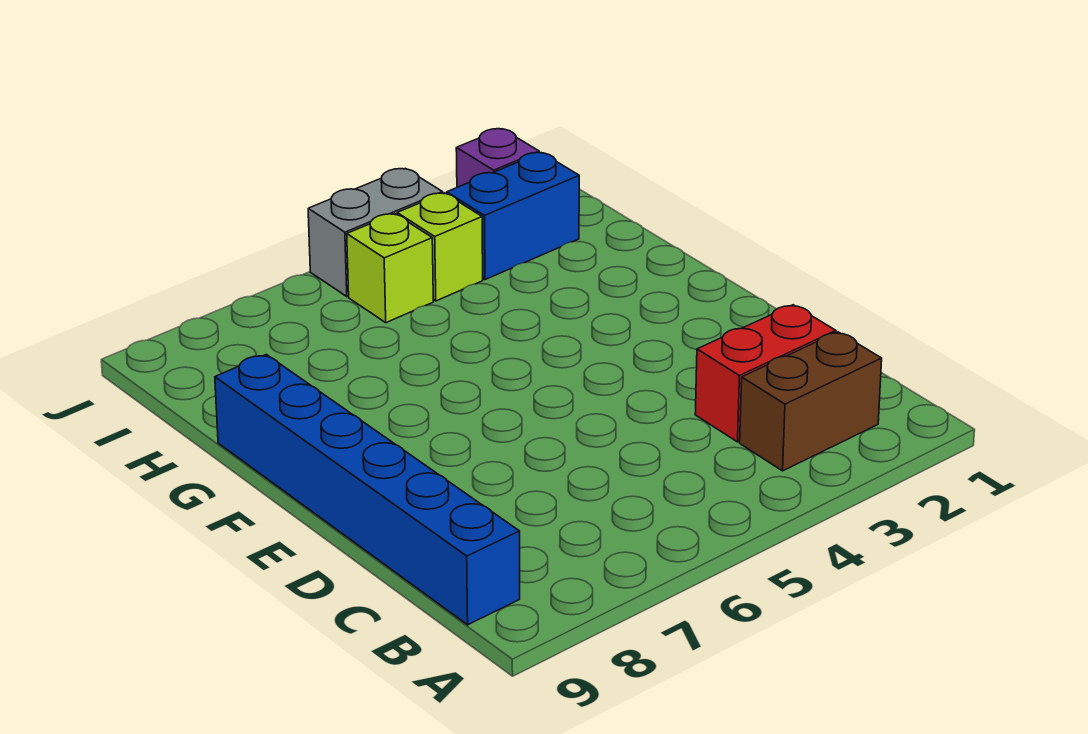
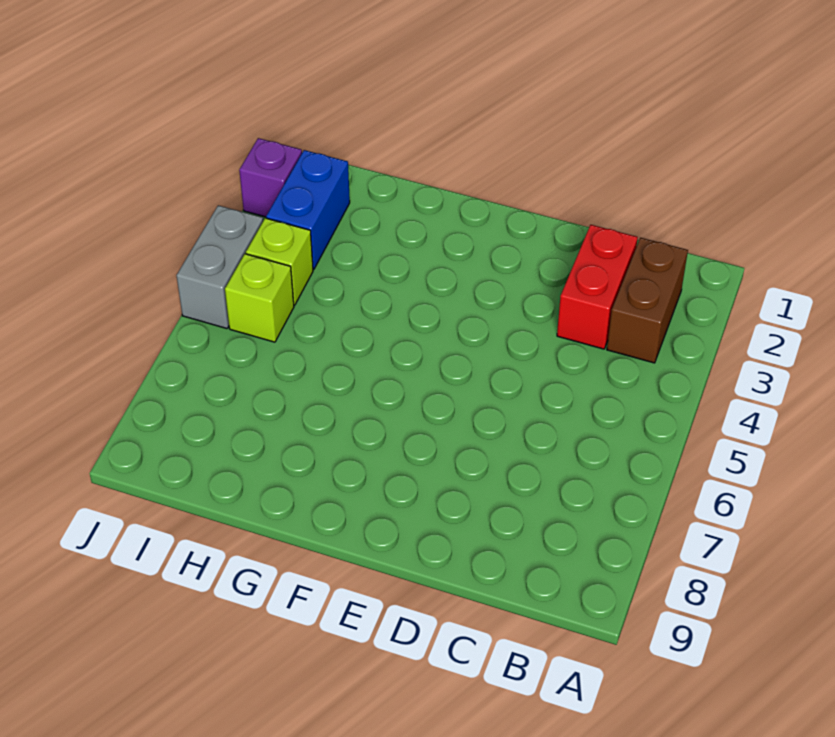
blue 1x6 brick [215,355,520,625] -> none

